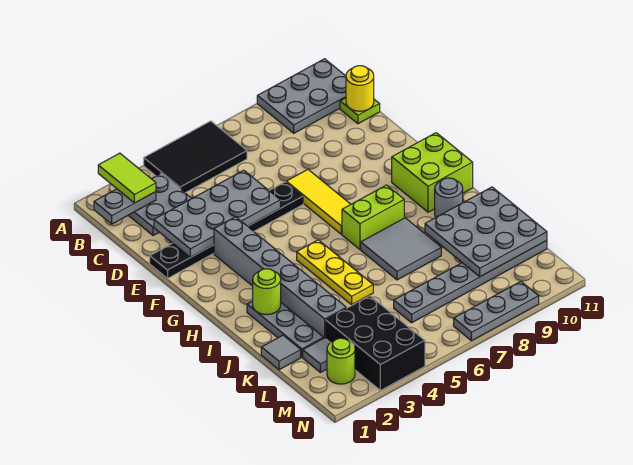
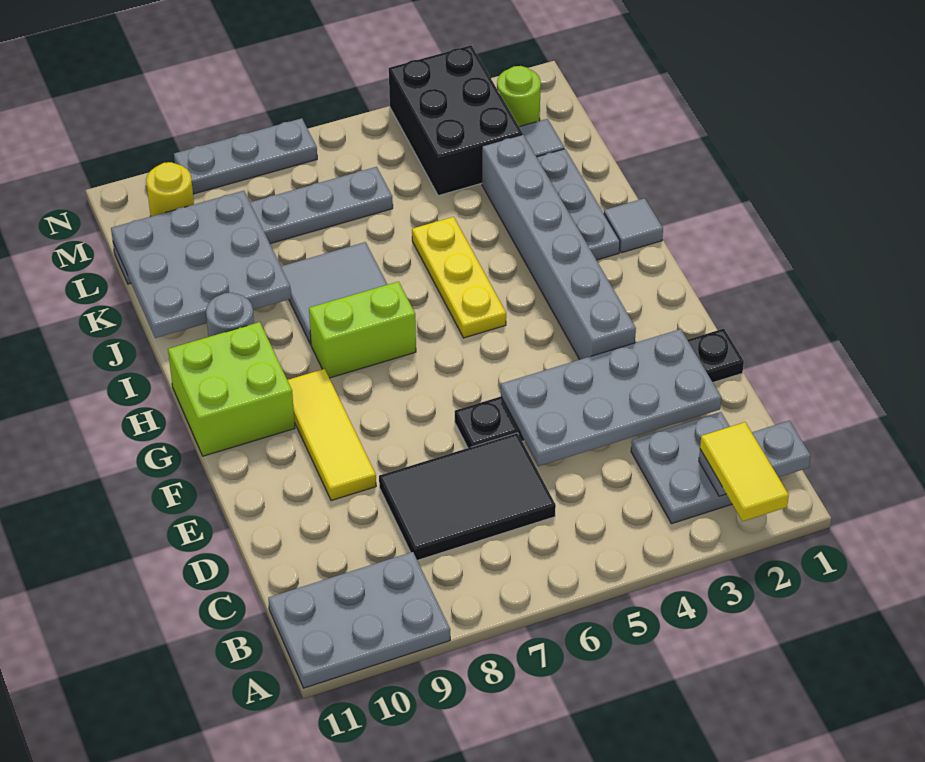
lime 1x2 tile [98,153,156,203] -> yellow 1x2 tile [700,422,789,521]
black 2x3 tile [144,121,247,193] -> black 2x3 tile moved to [379,433,556,560]
lime 1x1 plate [340,98,380,124] -> none
yellow 1x1 round brick [346,66,374,111] -> yellow 1x1 round brick moved to [146,162,194,216]
yellow 1x3 tile [286,170,351,234] -> yellow 1x3 tile moved to [288,369,376,501]
lime 1x1 round brick [253,269,281,314] -> none
grey 1x1 tile [261,335,301,370] -> grey 1x1 tile moved to [604,198,663,253]

